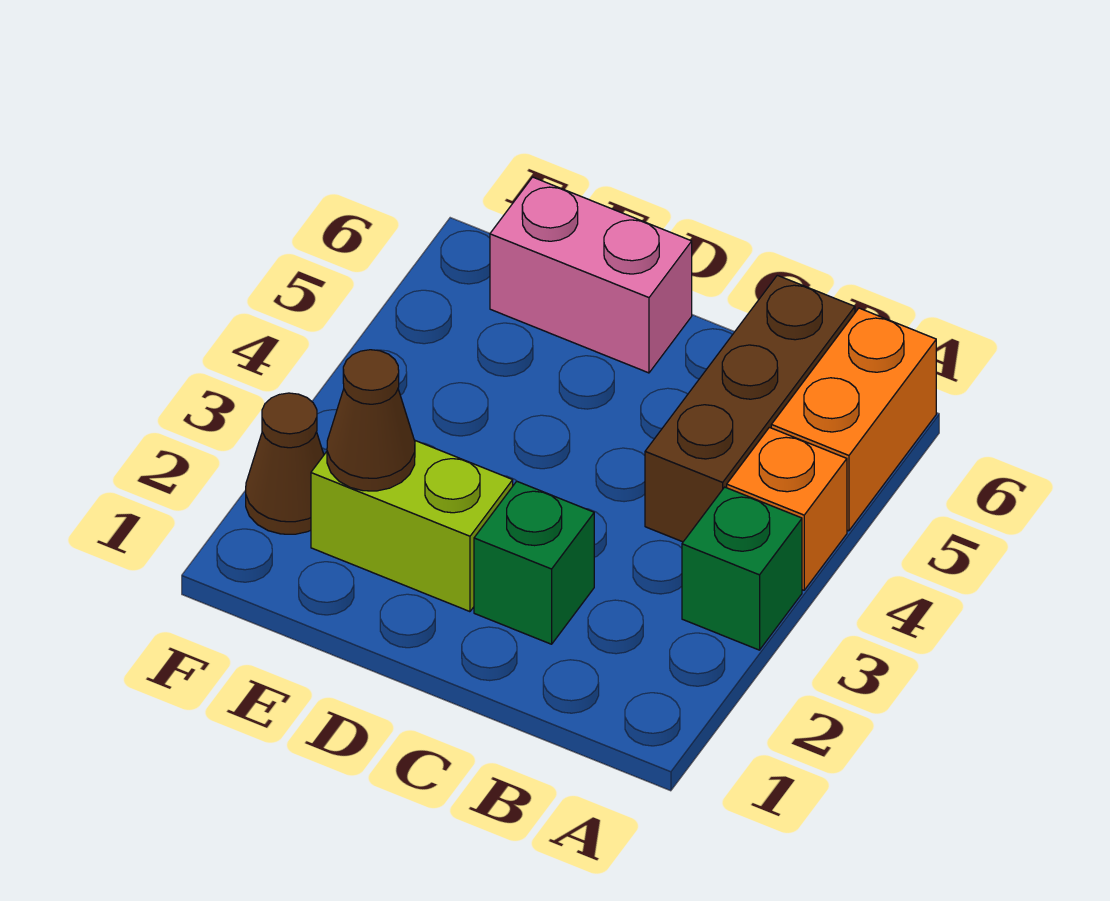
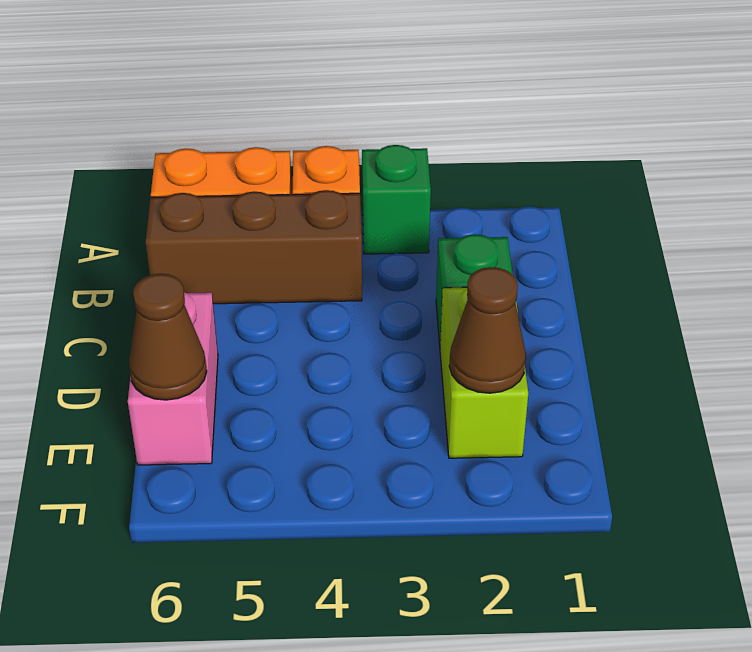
brown 1x1 cone [246,393,324,534] -> brown 1x1 cone moved to [129,274,207,400]

